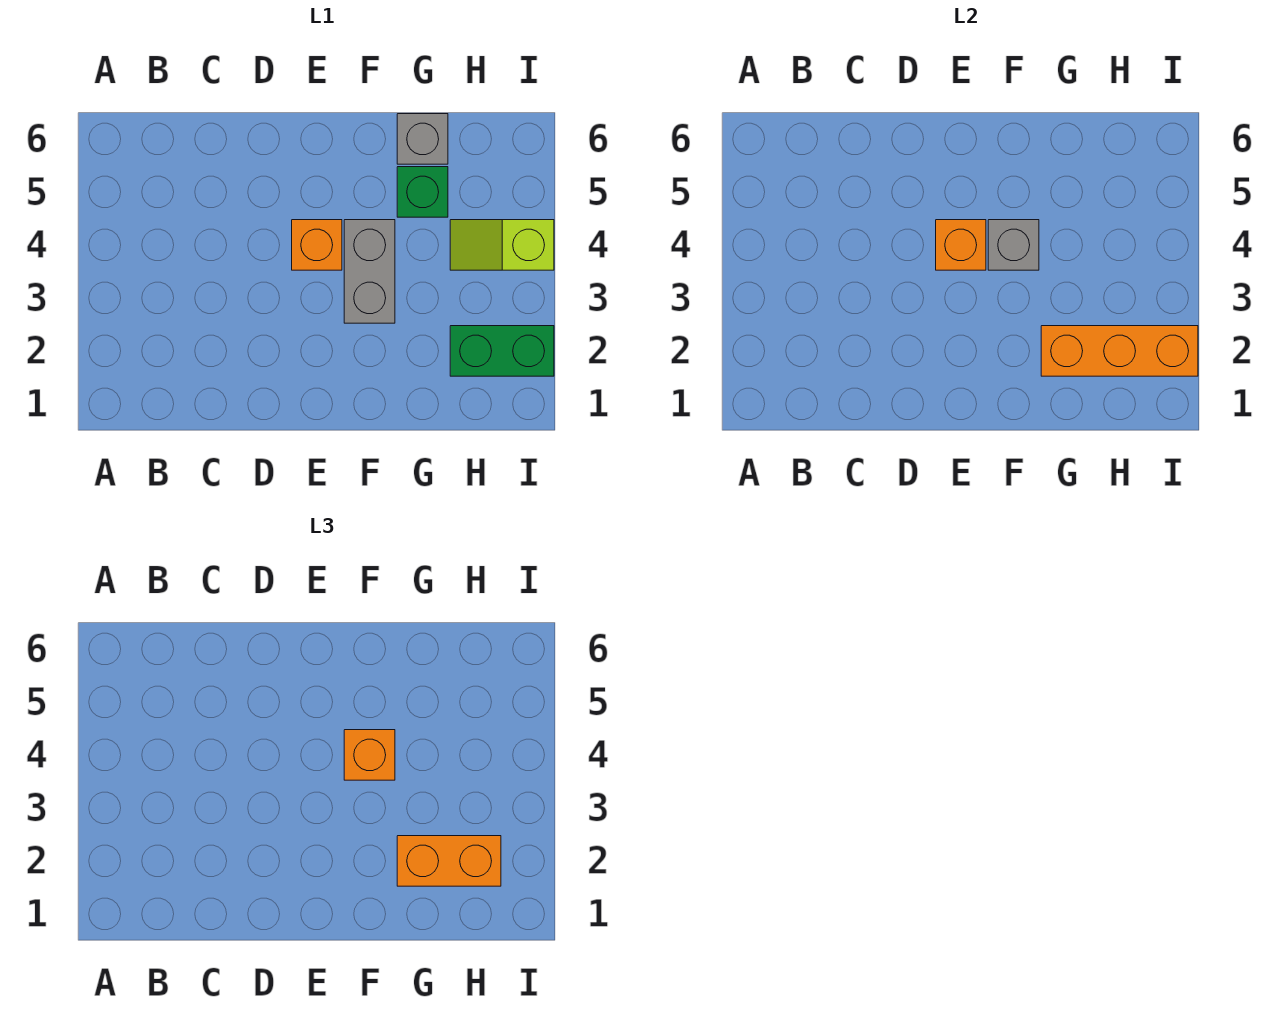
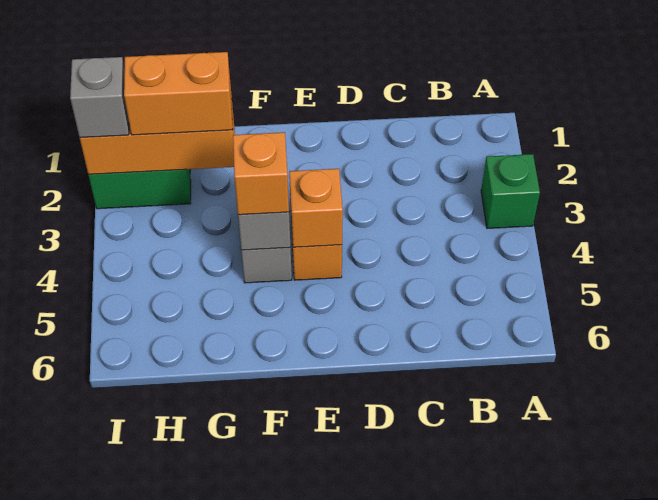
green 1x1 brick [397,167,448,217] -> green 1x1 brick moved to [481,154,540,228]
grey 1x1 brick [397,114,448,164] -> grey 1x1 brick moved to [70,57,129,138]
lime 1x2 slope [450,220,554,270] -> none

